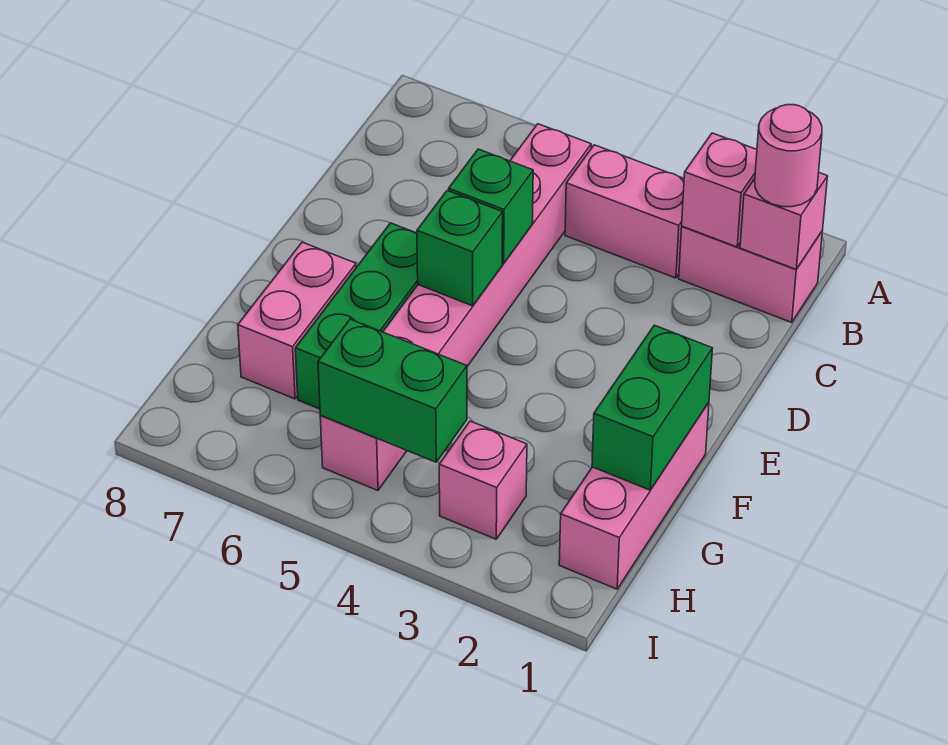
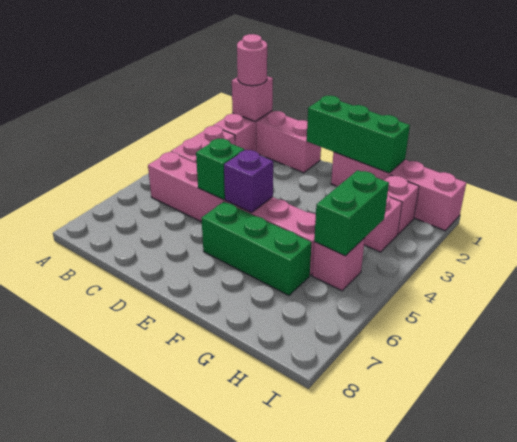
pink 1x1 brick [682,133,757,247] -> pink 1x1 brick moved to [384,175,419,234]
green 1x1 brick [417,191,503,306] -> purple 1x1 brick [224,150,273,213]
pink 1x3 brick [559,403,709,589] -> pink 1x4 brick [331,152,466,231]
green 1x2 brick [592,325,713,490] -> green 1x3 brick [307,96,410,173]
pink 1x2 brick [238,242,356,399] -> pink 1x2 brick moved to [256,111,321,173]

